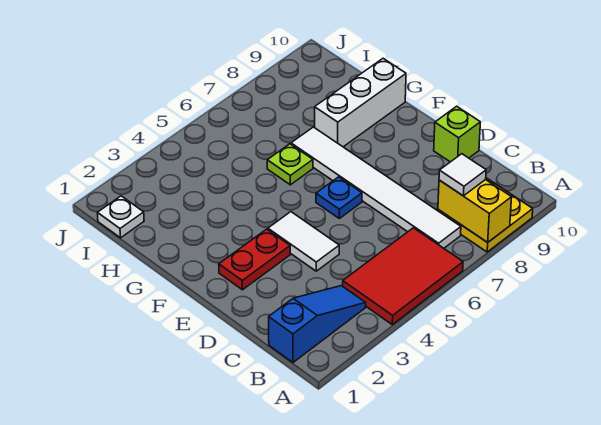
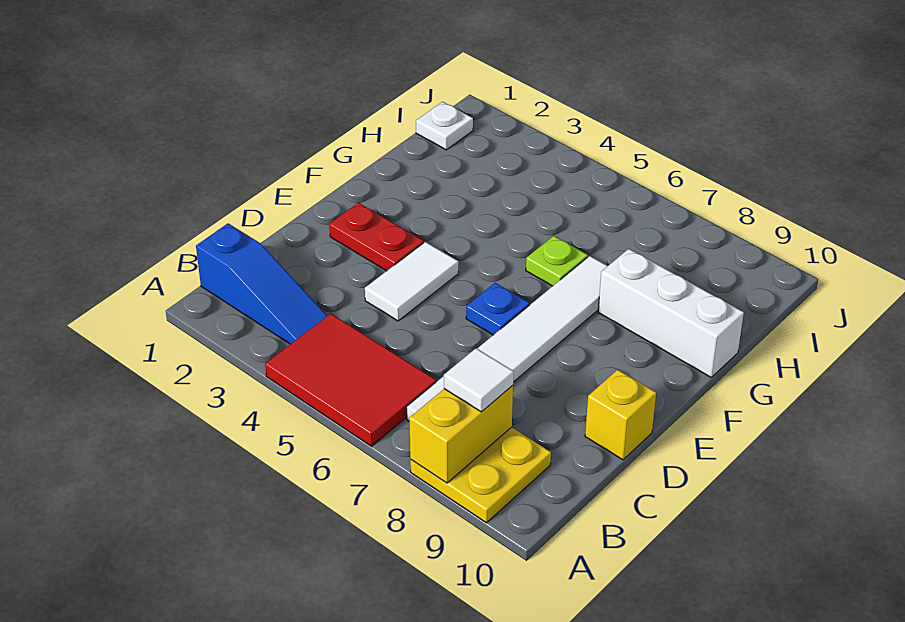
lime 1x1 brick [434,106,480,162] -> yellow 1x1 brick [585,370,656,460]

